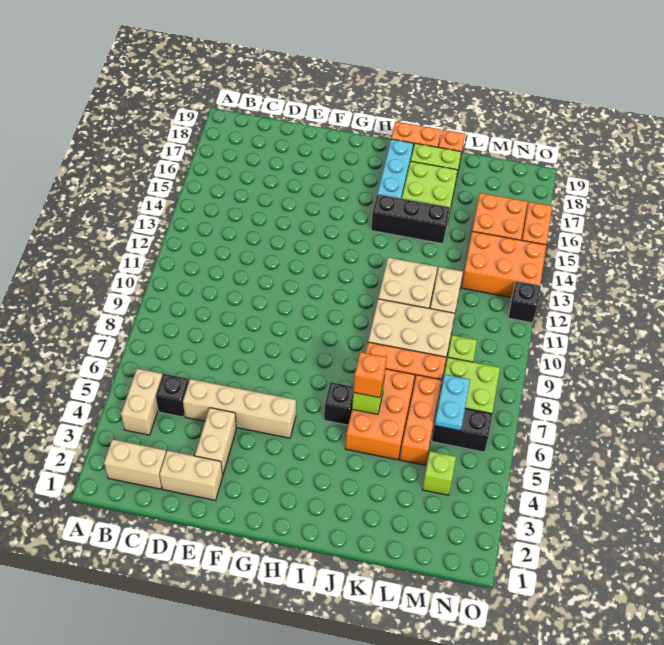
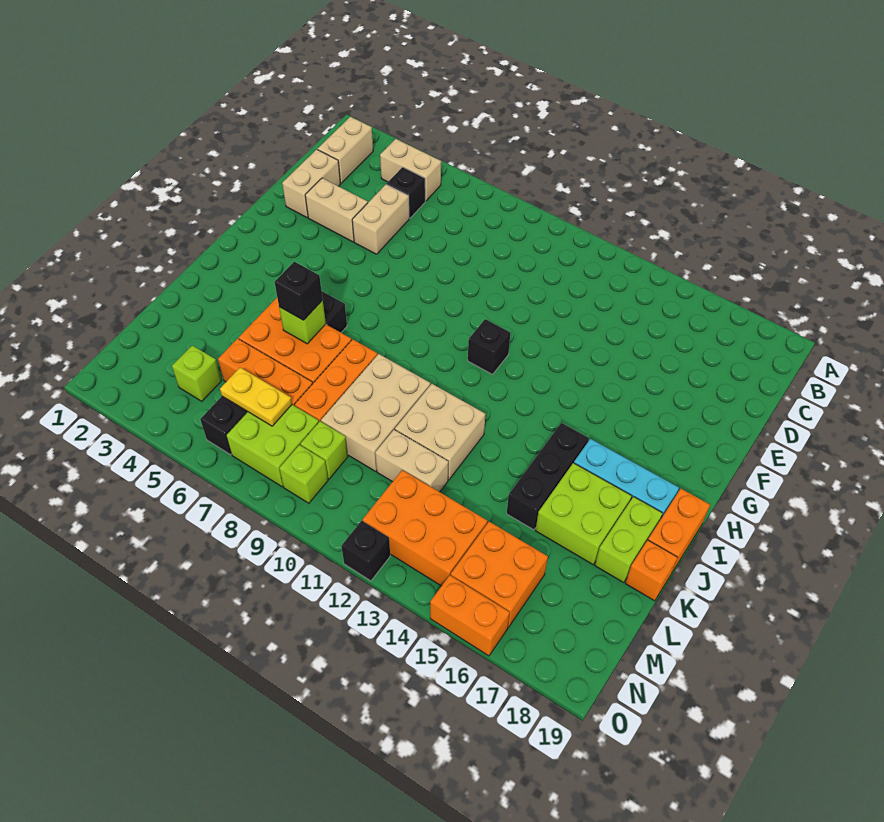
tan 1x4 brick [183,379,296,438] -> tan 1x2 brick [352,184,409,254]
none -> black 1x1 brick [468,319,510,374]
orange 1x1 brick [353,352,387,398] -> black 1x1 brick [275,262,323,320]
cyan 1x2 plate [435,374,470,431] -> yellow 1x2 plate [220,368,292,426]
orange 2x3 brick [461,231,546,298] -> orange 2x3 brick turned to [363,470,487,586]
none -> lime 1x1 brick [279,445,328,503]

